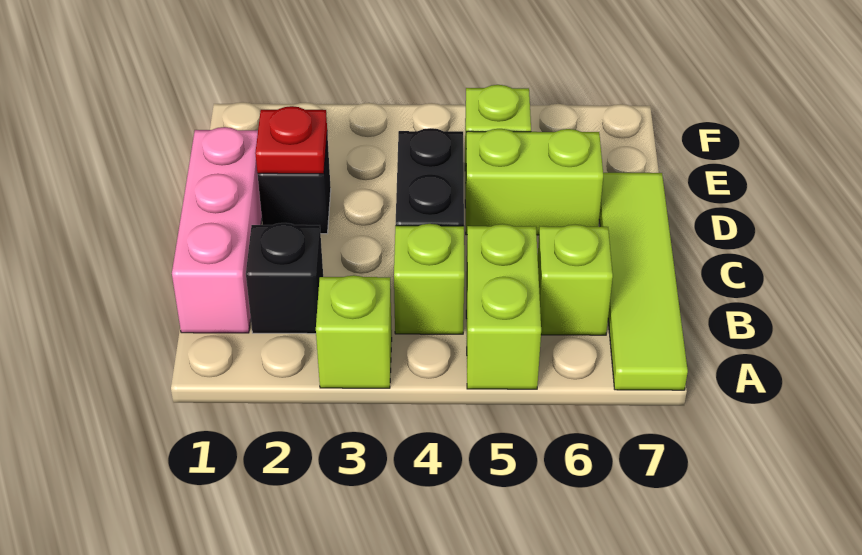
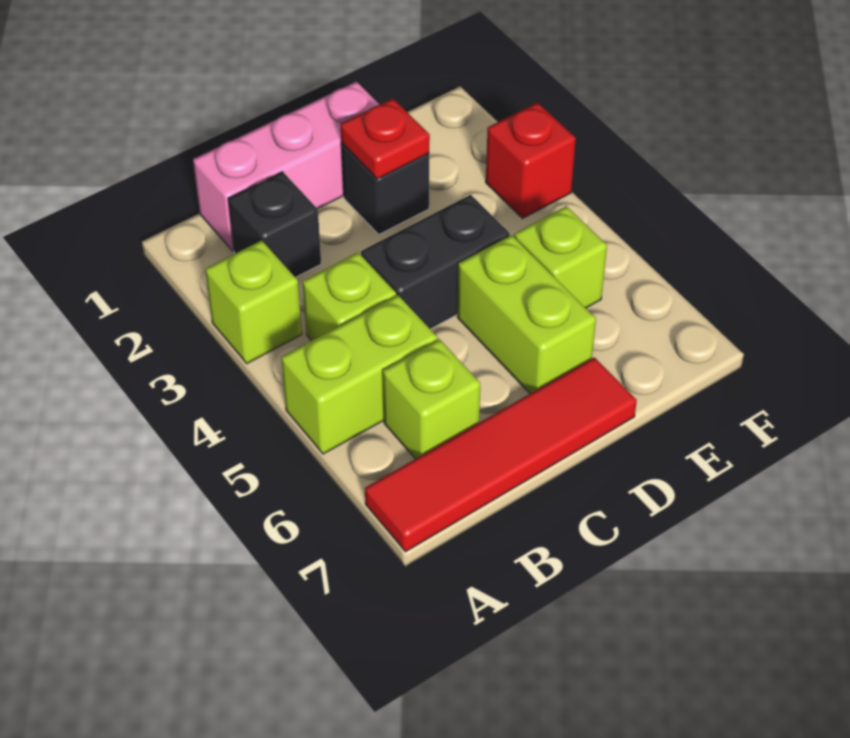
lime 1x4 tile [599,173,688,390] -> red 1x4 tile [365,357,637,552]
none -> red 1x1 brick [486,103,576,218]

